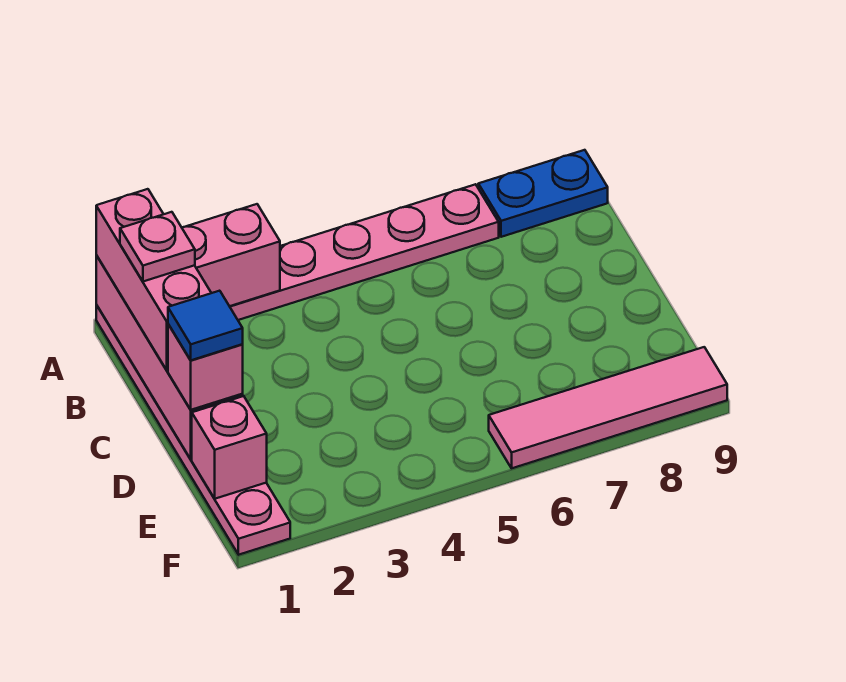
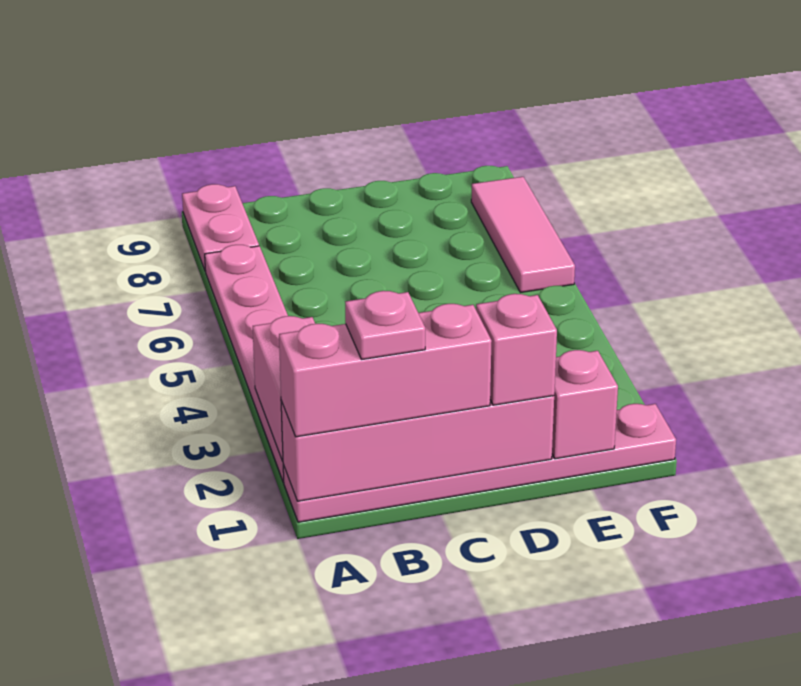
blue 1x2 plate [478,150,608,237] -> pink 1x2 plate [182,184,259,271]
blue 1x1 tile [168,291,243,360] -> none
pink 1x4 tile [489,347,727,468] -> pink 1x3 tile [471,177,575,293]

